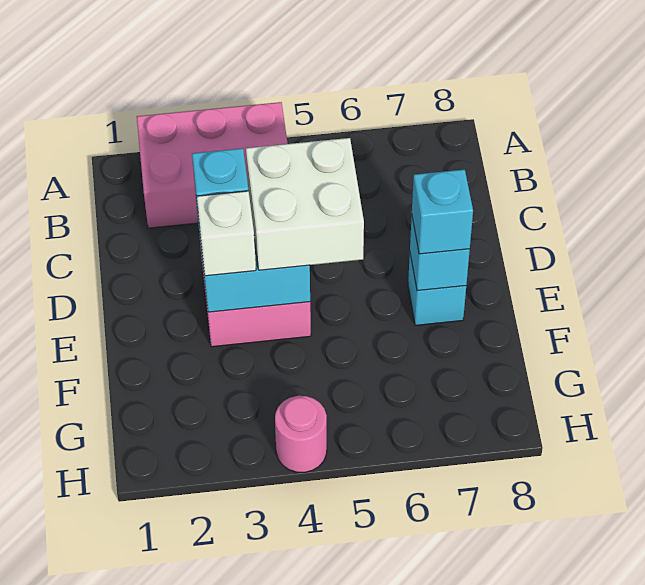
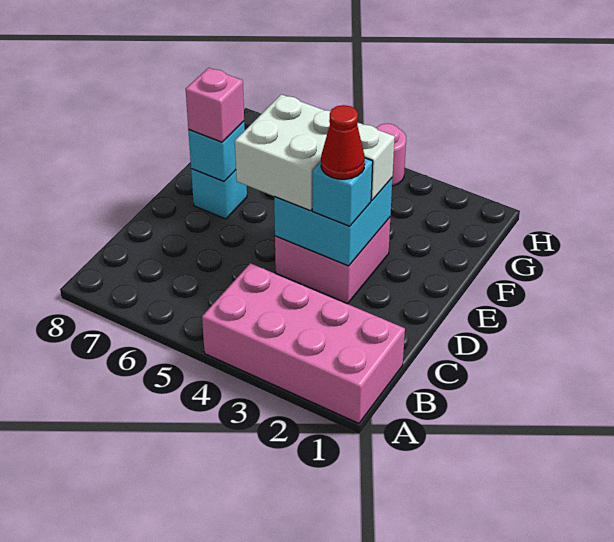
pink 2x3 brick [137,102,288,228] -> pink 2x4 brick [202,263,405,423]
none -> red 1x1 cone [321,105,365,179]
cyan 1x1 brick [412,169,473,254] -> pink 1x1 brick [186,68,244,142]

